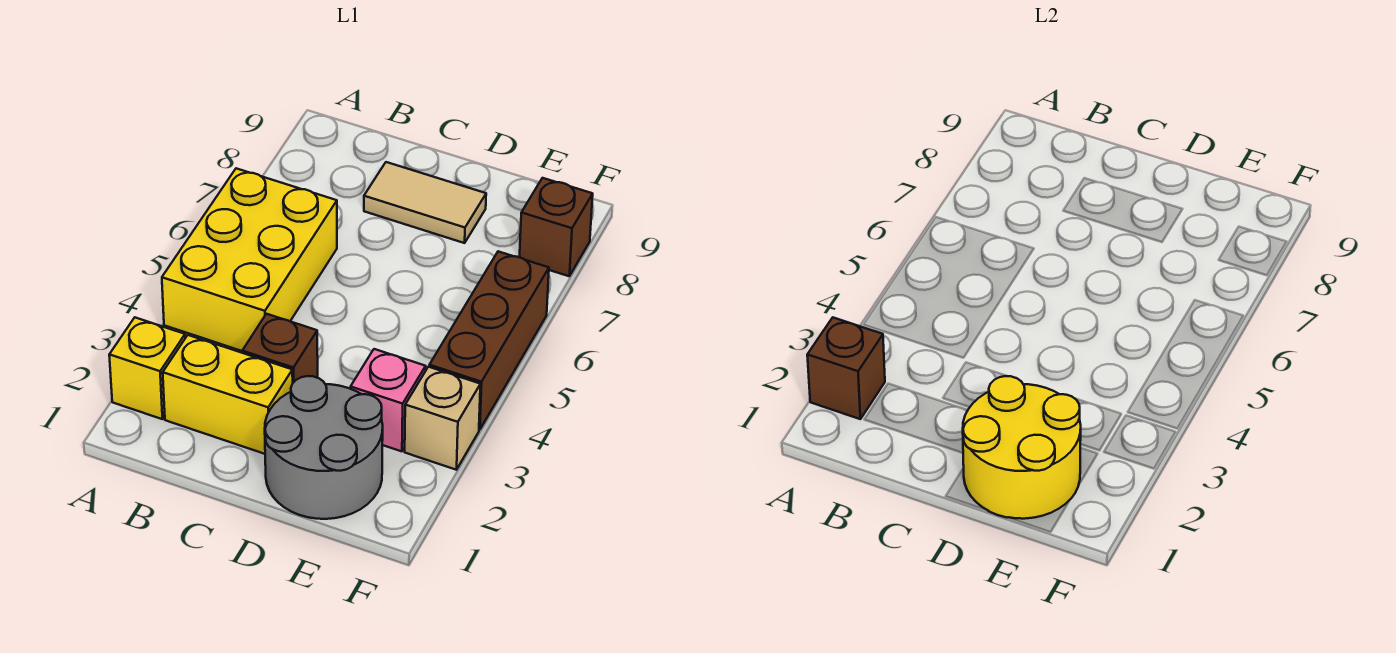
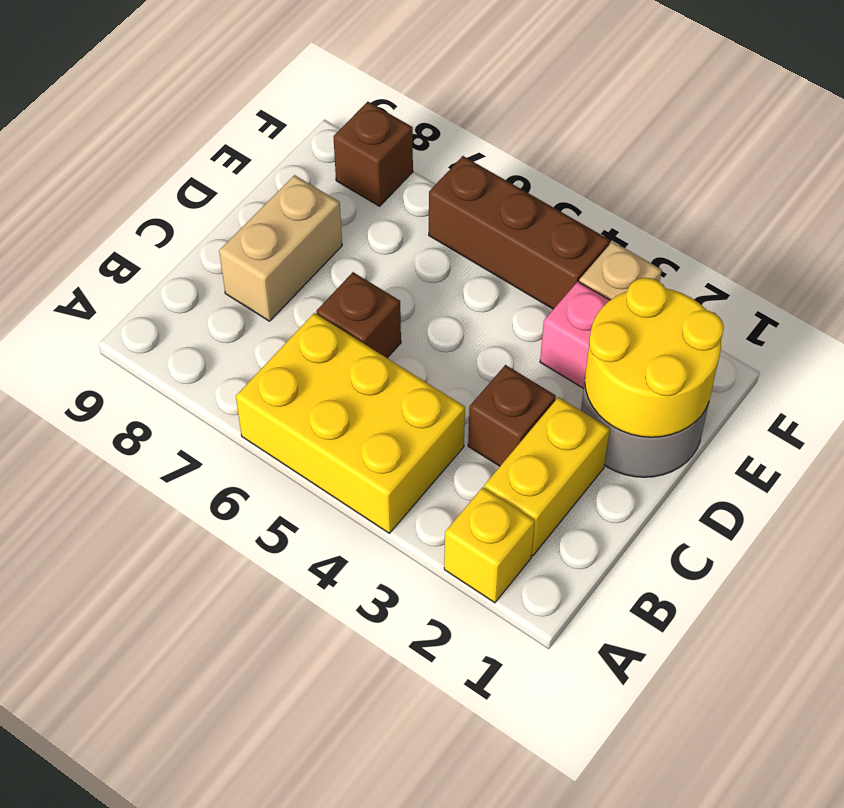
brown 1x1 brick [807,318,885,419] -> brown 1x1 brick moved to [316,272,401,358]
tan 1x2 tile [364,162,486,243] -> tan 1x2 brick [219,175,342,321]

